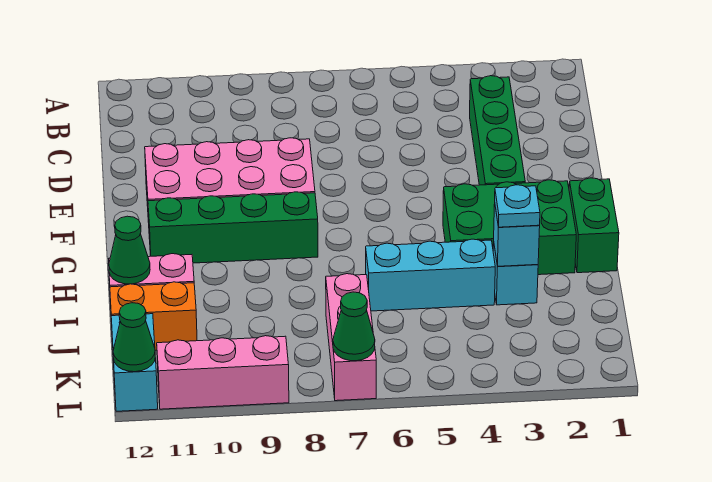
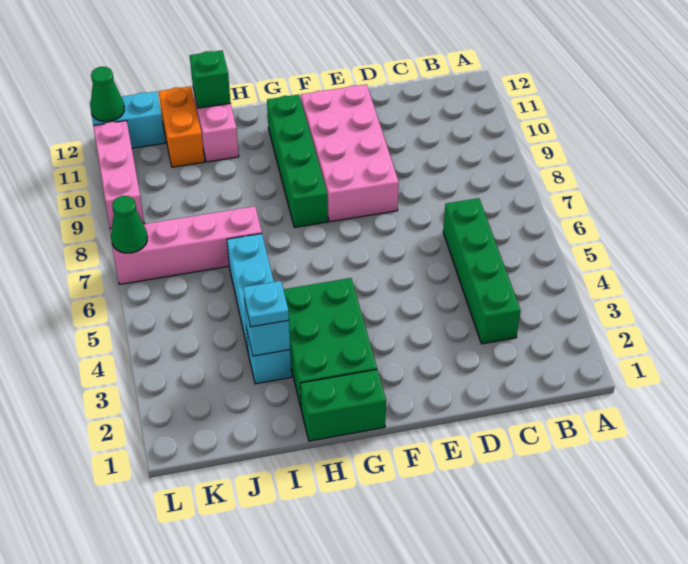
green 1x4 brick [470,76,525,185] -> green 1x4 brick turned to [443,198,520,344]
green 1x1 cone [109,216,150,284] -> green 1x1 brick [190,50,231,108]
pink 1x3 brick [326,274,376,401] -> pink 1x4 brick [110,206,262,284]

